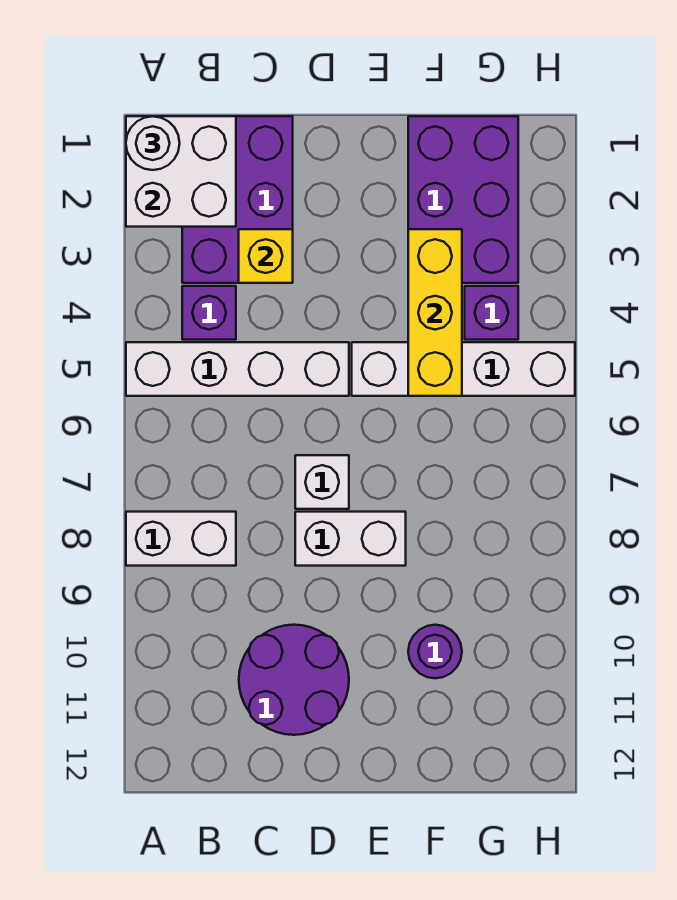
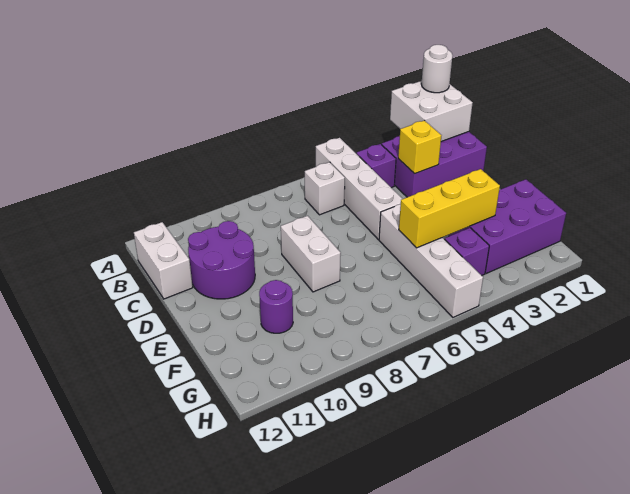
white 1x2 brick [126,512,236,566] -> white 1x2 brick moved to [134,222,193,299]
white 1x1 brick [295,455,349,509] -> white 1x1 brick moved to [305,162,345,215]

